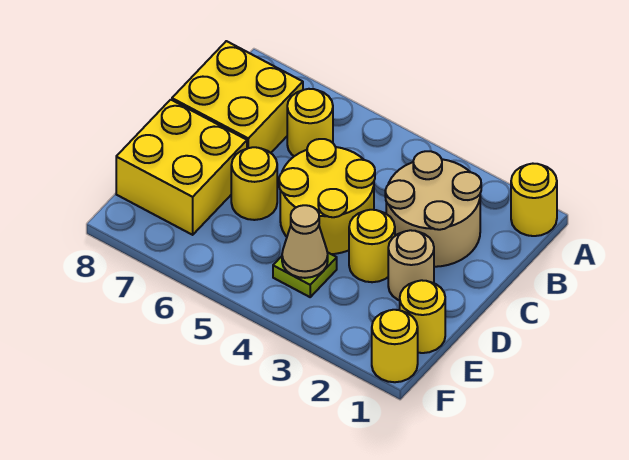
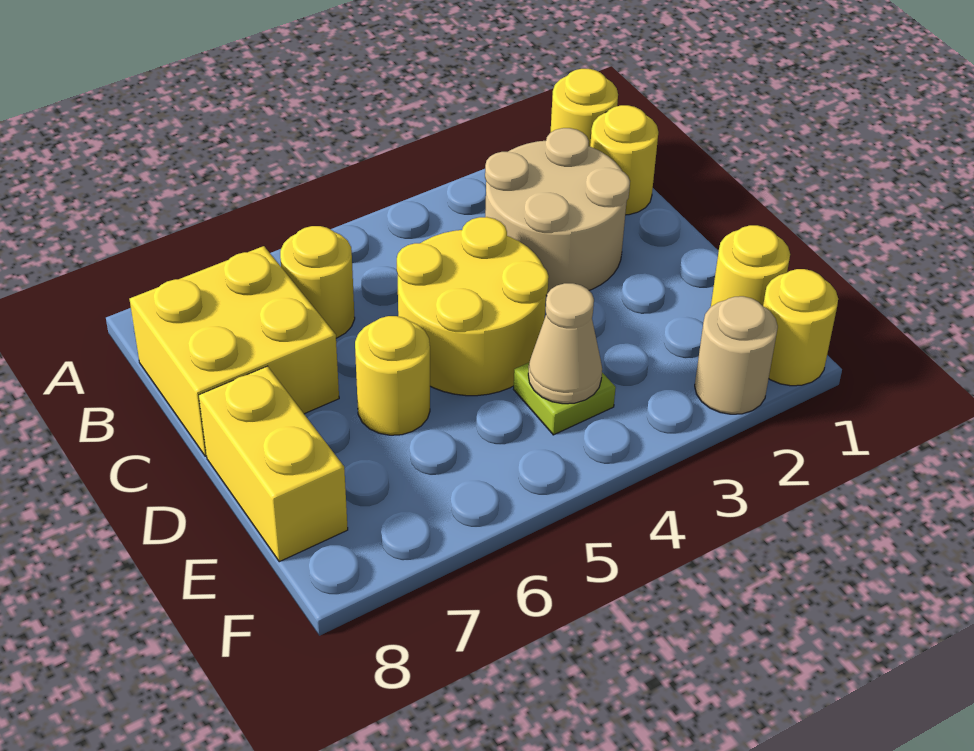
tan 1x1 round brick [388,230,434,300] -> tan 1x1 round brick moved to [695,296,778,414]
yellow 1x1 round brick [349,210,395,282] -> yellow 1x1 round brick moved to [590,105,658,215]
yellow 2x2 brick [116,100,247,235] -> yellow 1x2 brick [199,366,348,562]

